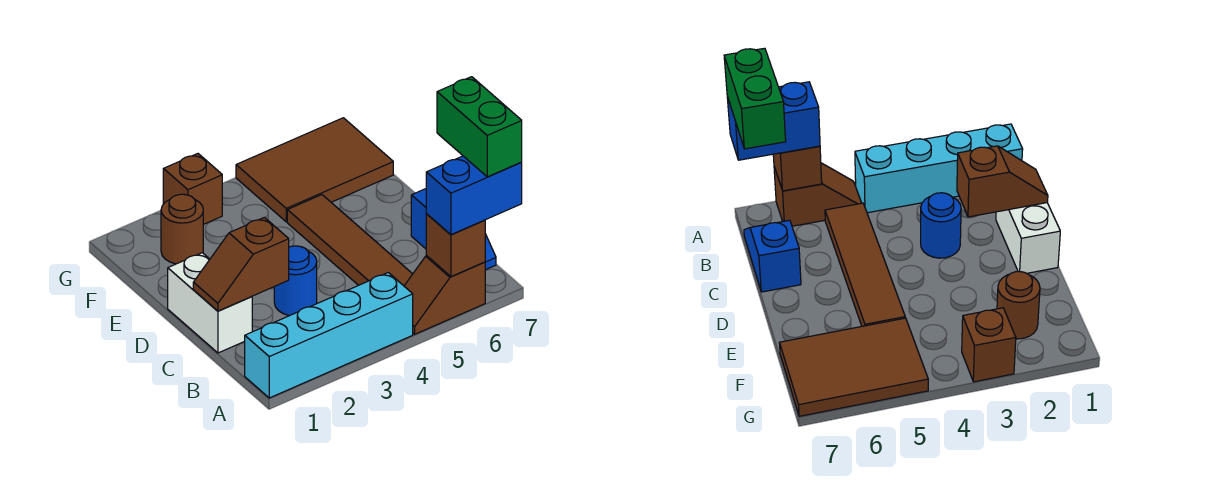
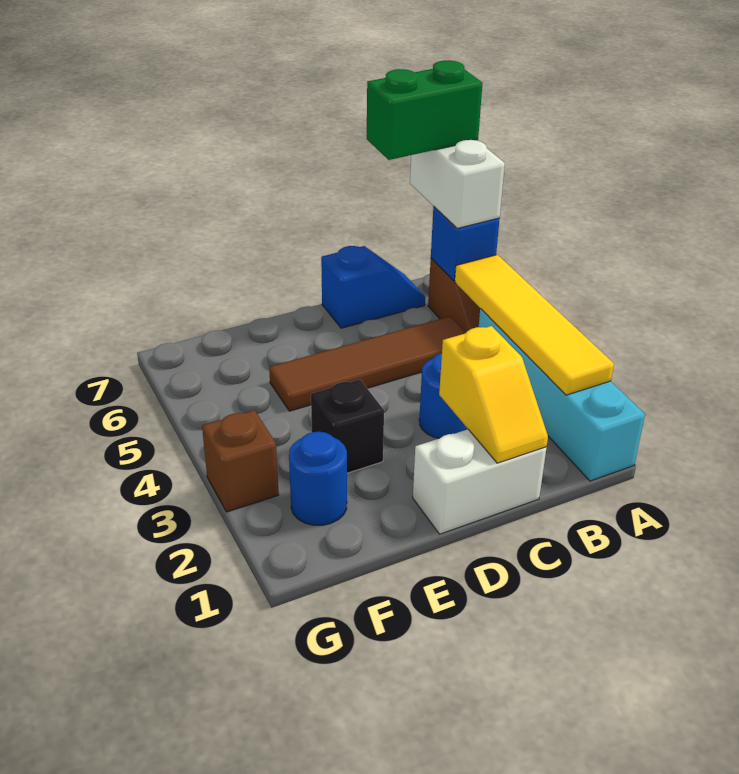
none -> yellow 1x4 tile [455,255,614,395]
brown 1x1 brick [426,214,485,277] -> blue 1x1 brick [431,207,499,281]
blue 1x2 brick [426,156,522,235] -> white 1x2 brick [410,140,505,228]
brown 1x2 slope [193,217,289,311] -> yellow 1x2 slope [439,326,548,463]
none -> black 1x1 brick [311,379,384,473]
brown 1x1 round brick [161,194,203,264] -> blue 1x1 round brick [289,432,347,525]
brown 2x3 tile [236,118,393,222] -> none

